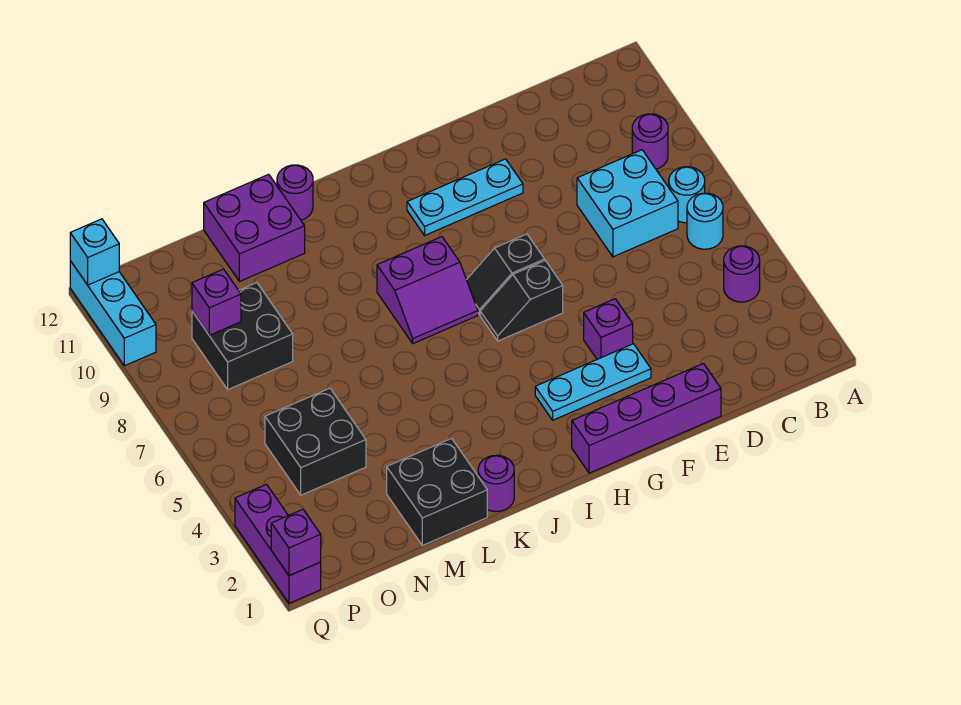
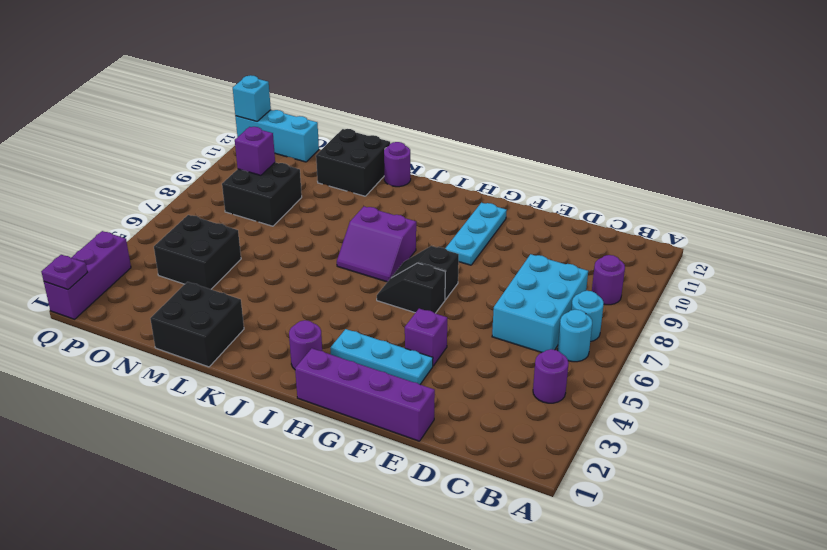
cyan 2x2 brick [577,150,678,257] -> cyan 2x3 brick [492,254,588,352]
cyan 1x3 plate [407,159,523,235] -> cyan 1x3 plate turned to [445,203,507,265]
purple 1x1 round brick [478,455,514,512] -> purple 1x1 round brick moved to [289,320,322,369]
purple 2x2 brick [204,174,305,282] -> black 2x2 brick [316,129,390,196]
purple 1x1 brick [271,509,321,576] -> purple 1x1 plate [41,255,88,290]
cyan 1x3 brick [70,261,156,366] -> cyan 1x3 brick turned to [235,110,319,162]

